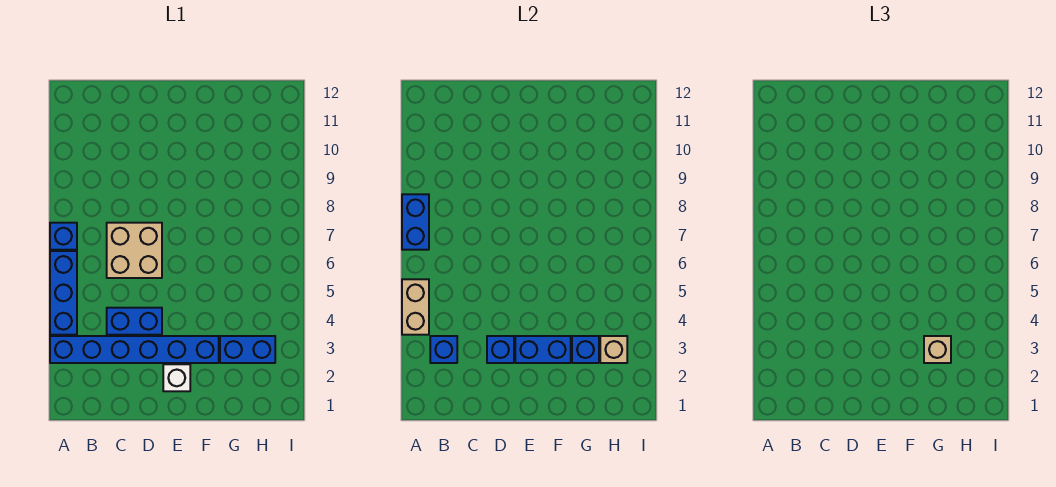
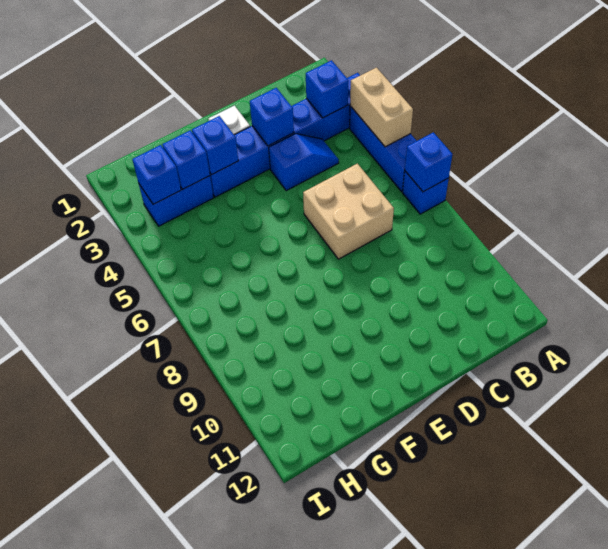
blue 1x2 brick [402,194,429,250] -> blue 1x1 brick [405,132,452,192]
blue 1x2 brick [107,308,162,335] -> blue 1x2 slope [269,134,339,190]
blue 1x2 brick [515,336,571,363] -> blue 1x1 brick [192,116,238,175]
tan 1x1 brick [924,336,951,363] -> none
tan 1x1 brick [600,336,627,363] -> blue 1x1 brick [132,145,181,204]

